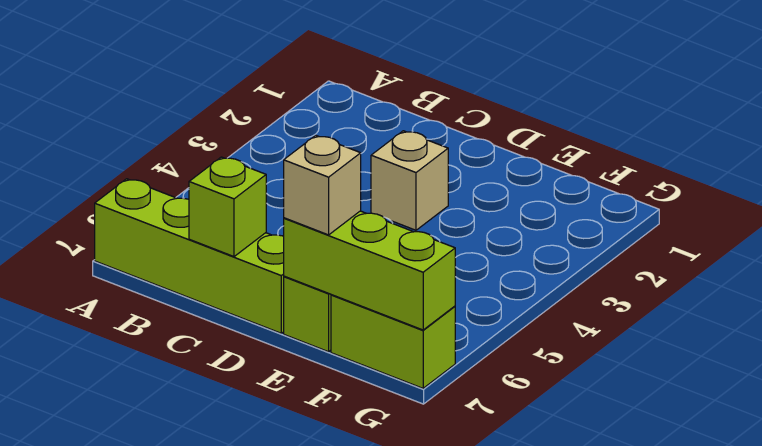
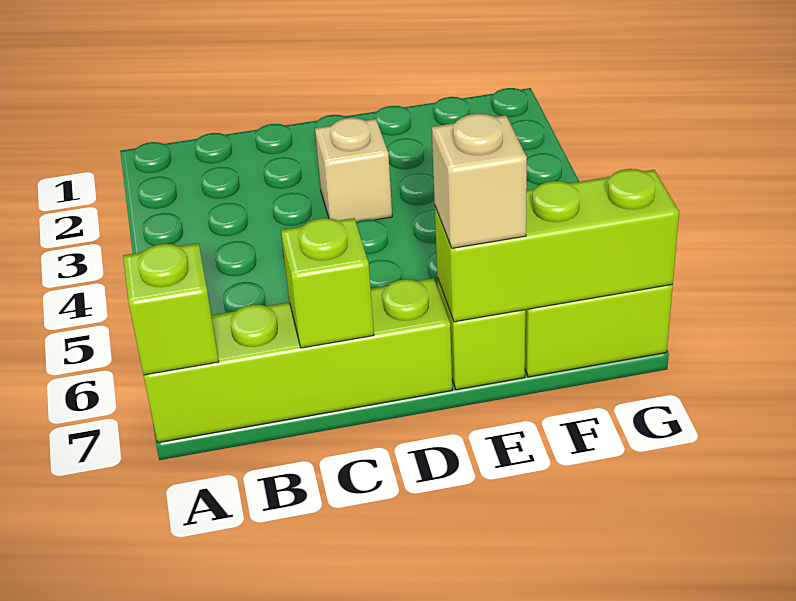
none -> lime 1x1 brick [123,243,219,375]

